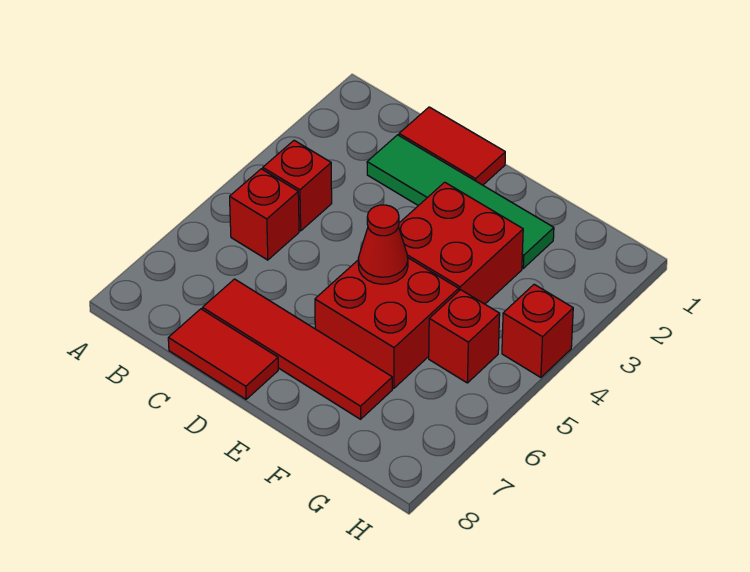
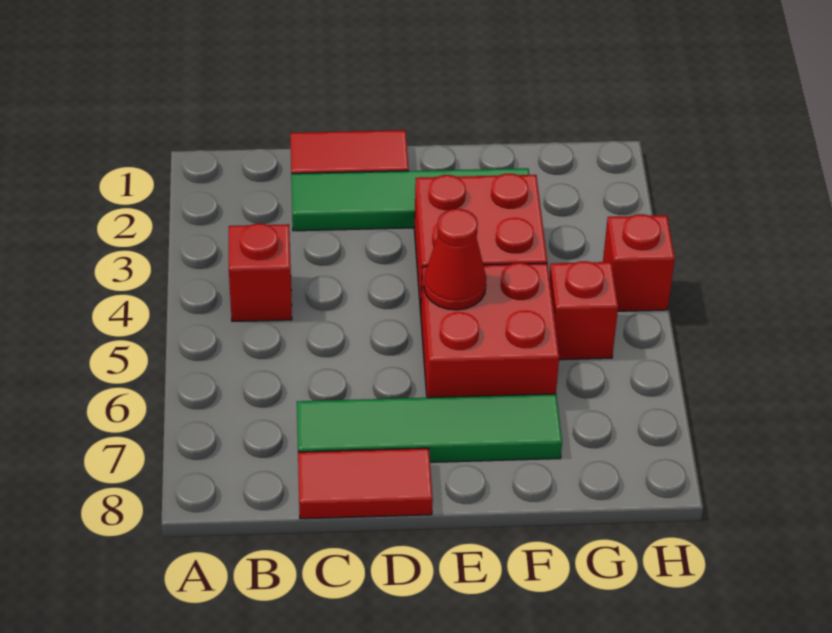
red 1x1 brick [230,169,299,260] -> none
red 1x4 tile [202,279,392,419] -> green 1x4 tile [297,394,562,462]

